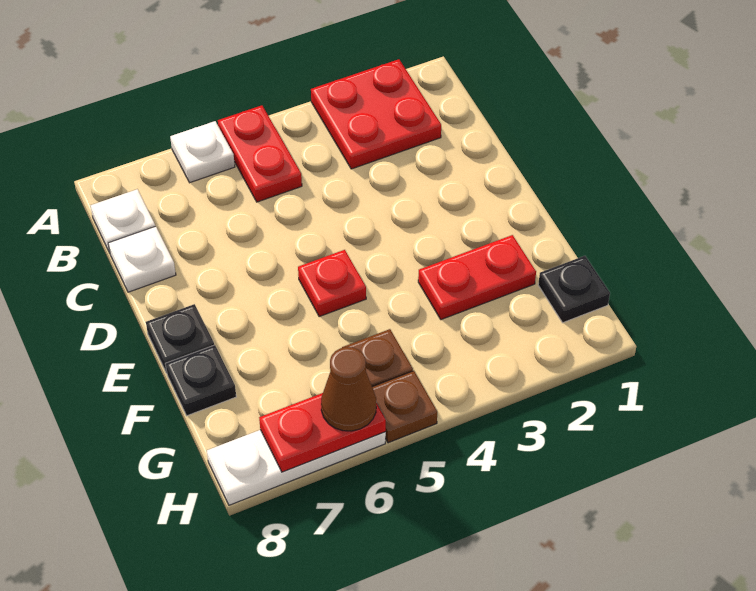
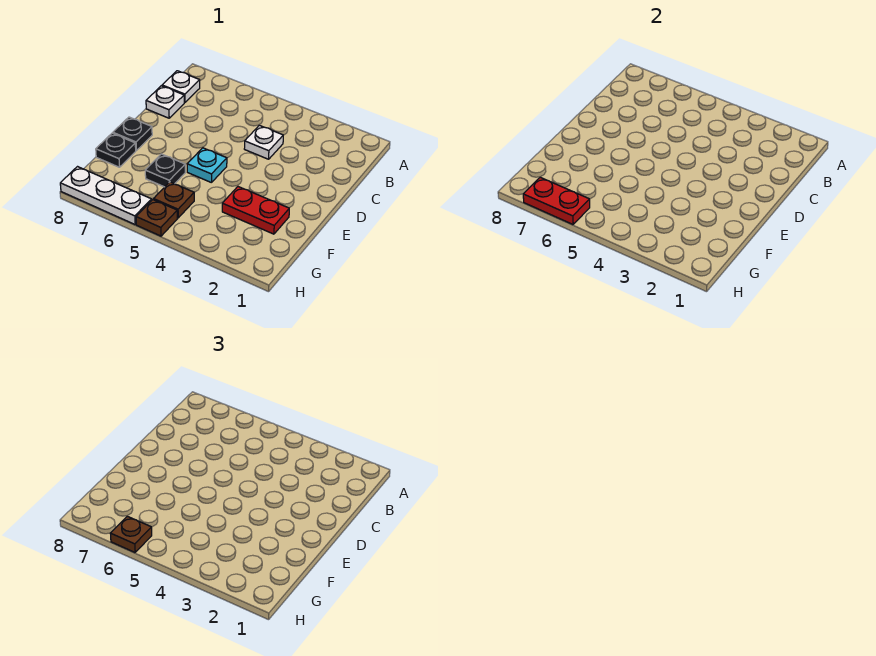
red 2x2 plate [311,59,441,169] -> none
red 1x2 plate [218,105,302,202] -> none
white 1x1 plate [170,121,235,183] -> white 1x1 plate moved to [244,125,283,159]
red 1x1 plate [298,250,366,317] -> cyan 1x1 plate [187,148,227,183]
black 1x1 plate [538,256,610,323] -> black 1x1 plate moved to [145,154,185,187]
brown 1x1 cone [321,347,376,431] -> brown 1x1 plate [110,516,152,552]

